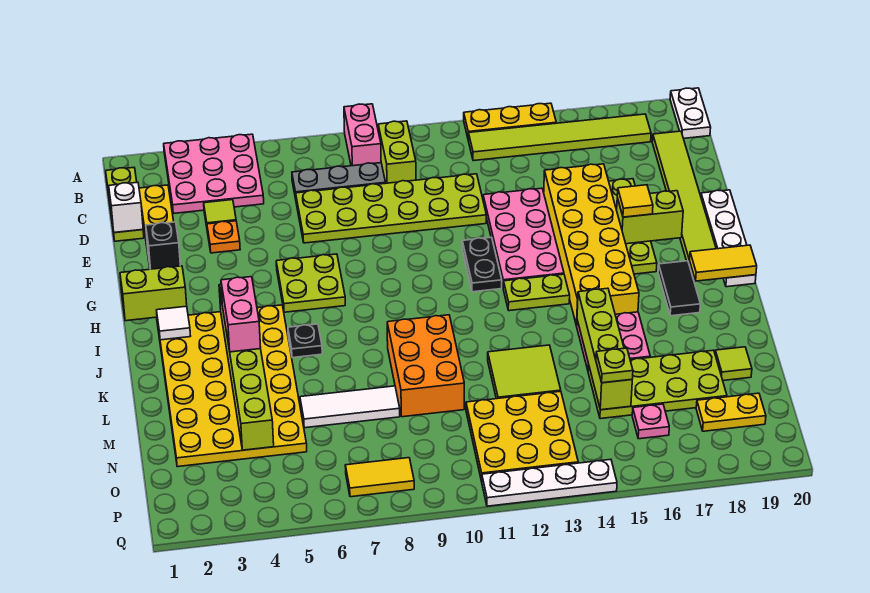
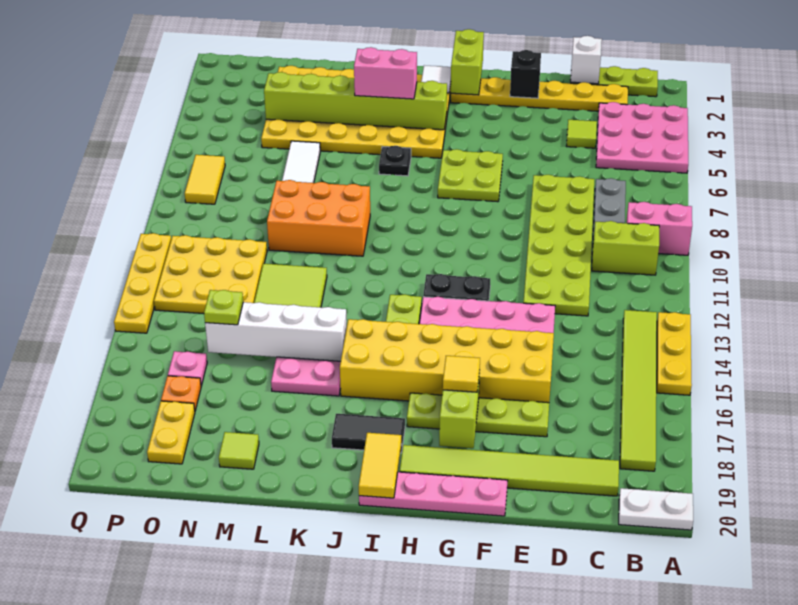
orange 1x1 plate [207,221,240,253] -> orange 1x1 plate moved to [161,376,201,411]
white 1x4 plate [701,190,756,287] -> pink 1x4 plate [359,472,508,516]
lime 1x4 brick [577,288,632,410] -> white 1x4 brick [205,302,347,361]
lime 2x4 plate [588,350,727,419] -> none
white 1x4 plate [482,459,617,506] -> yellow 1x4 plate [114,233,171,333]

